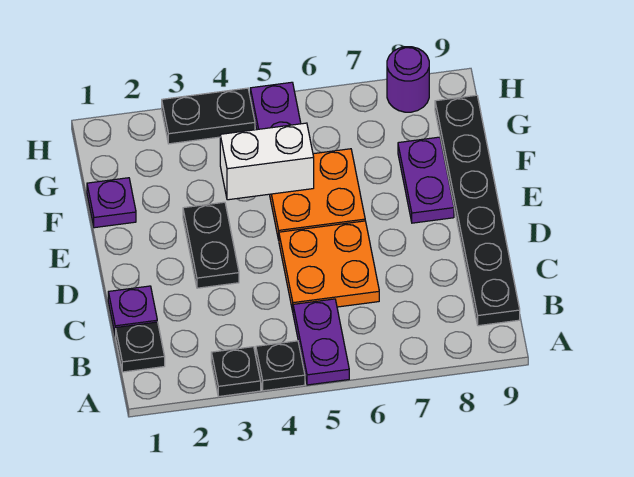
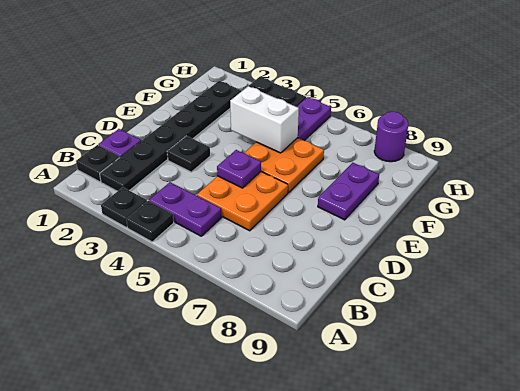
purple 1x2 plate [293,299,349,385] -> purple 1x2 plate turned to [149,182,222,236]
black 1x6 plate [435,95,520,326] -> black 1x6 plate moved to [100,81,241,191]
black 1x2 plate [183,202,239,288] -> black 1x1 plate [167,136,210,172]
purple 1x1 plate [87,178,136,228] -> purple 1x1 plate moved to [217,150,261,188]

